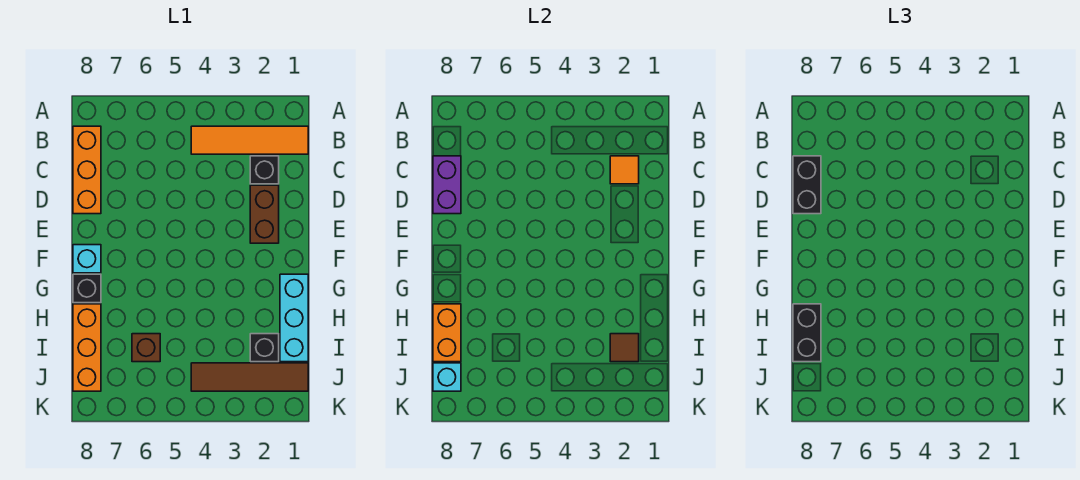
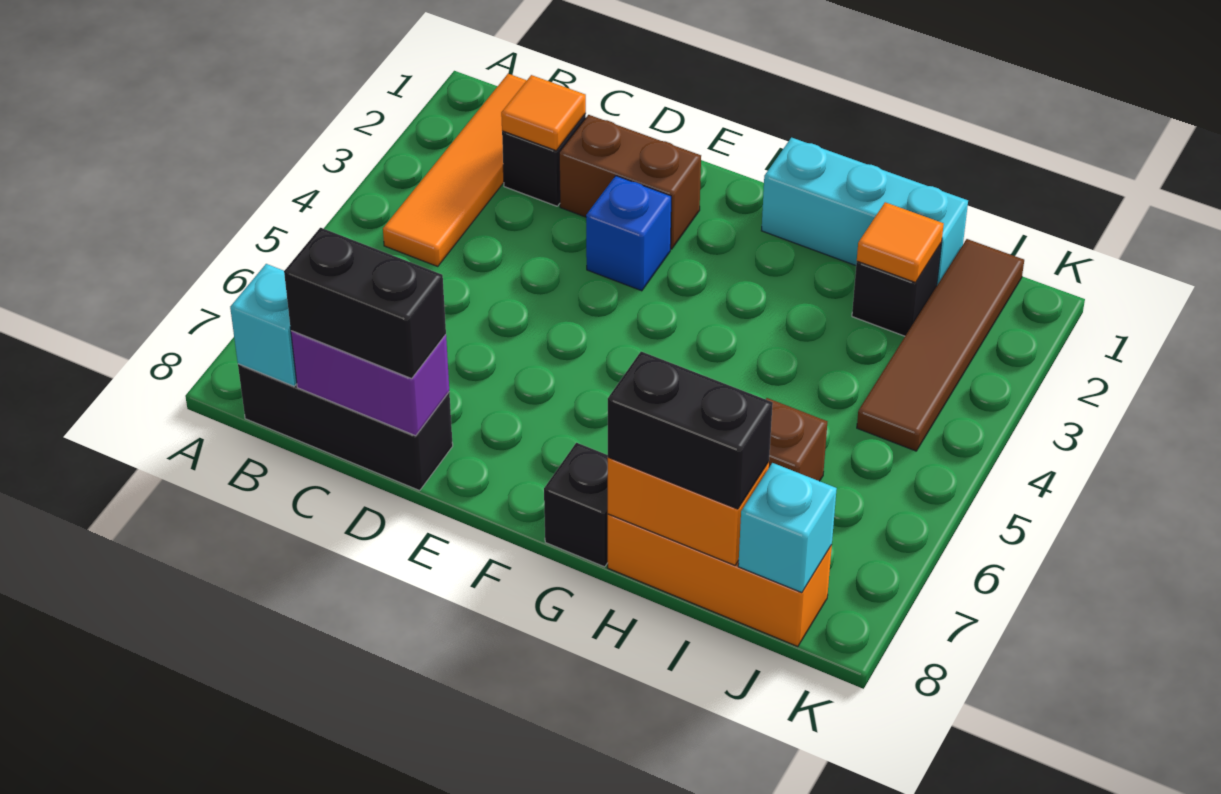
orange 1x3 brick [73,126,101,214] -> black 1x3 brick [238,364,453,491]
none -> blue 1x1 brick [586,176,671,291]
cyan 1x1 brick [73,245,101,273] -> cyan 1x1 brick moved to [230,264,297,386]
brown 1x1 tile [610,334,639,362] -> orange 1x1 tile [857,202,944,282]

